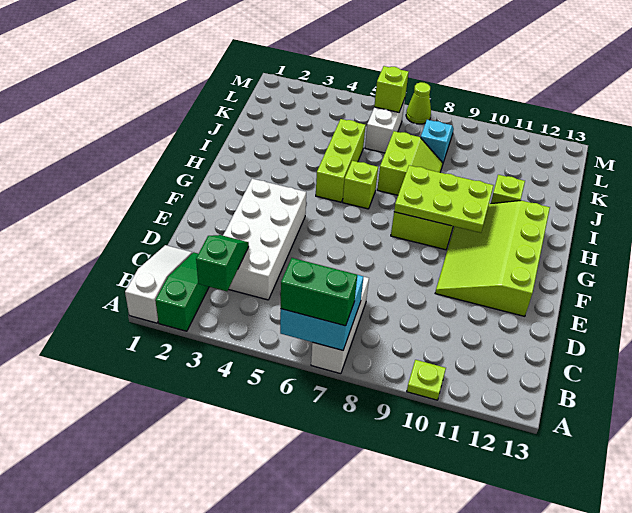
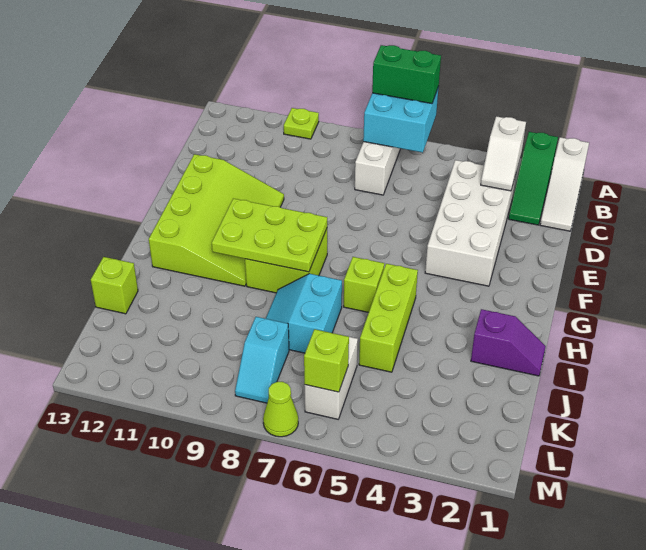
green 1x2 slope [196,235,249,291] -> white 1x2 slope [481,116,526,191]
none -> purple 1x2 slope [471,309,546,376]
lime 2x2 slope [377,131,443,195] -> cyan 2x2 slope [266,274,342,353]
lime 1x1 brick [491,175,525,204] -> lime 1x1 brick moved to [91,257,138,314]

